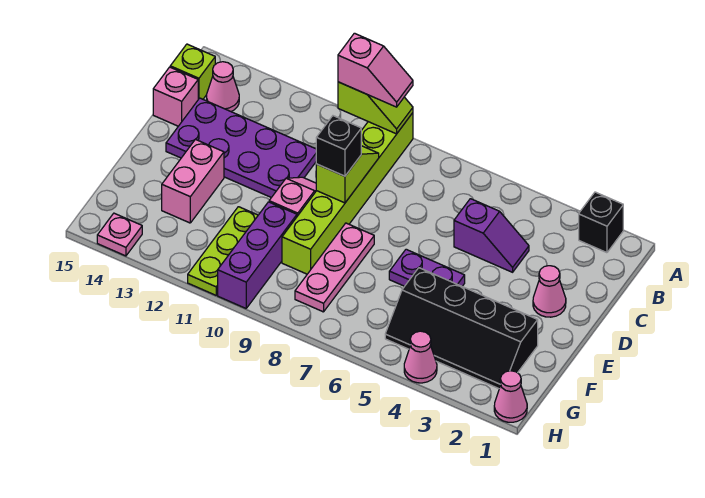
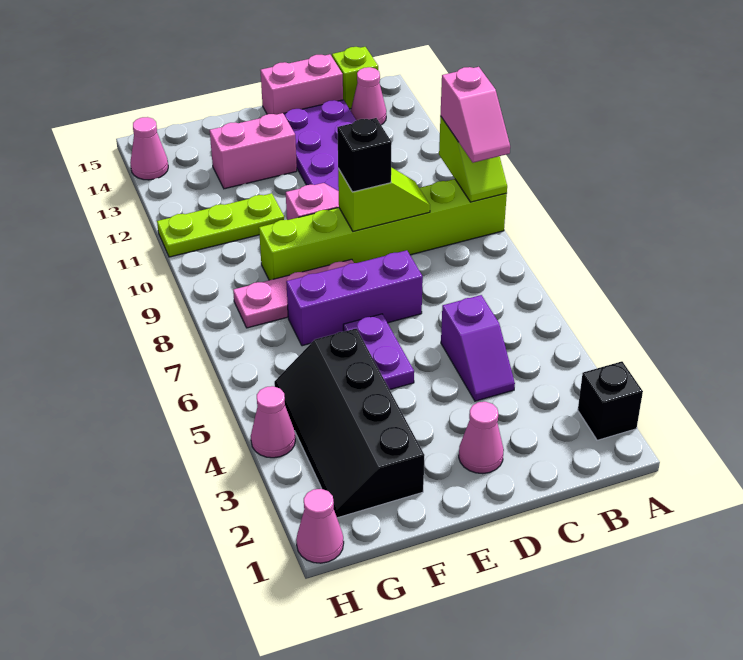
pink 1x1 brick [153,67,198,126] -> pink 1x2 brick [260,54,343,115]
purple 1x3 brick [218,202,297,308] -> purple 1x3 brick moved to [286,250,423,346]
pink 1x1 plate [97,213,142,256] -> pink 1x1 cone [130,117,168,180]

